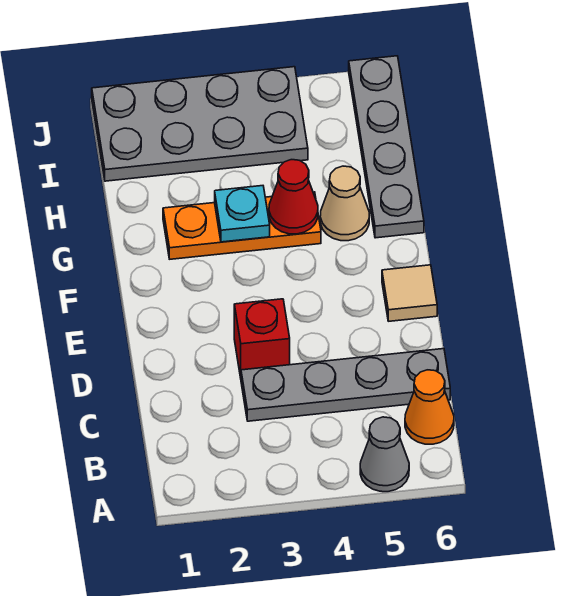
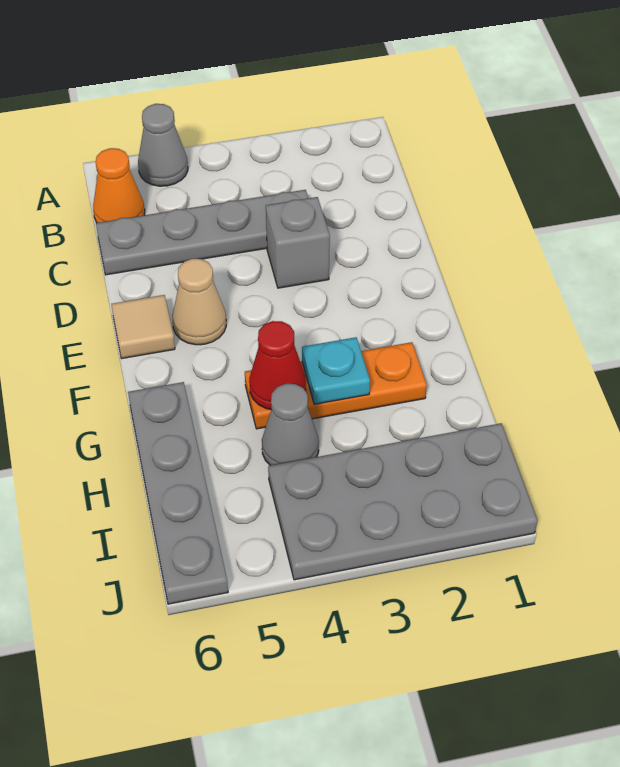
red 1x1 brick [234,299,290,378] -> grey 1x1 brick [266,197,330,288]
tan 1x1 cone [320,166,369,241] -> tan 1x1 cone moved to [172,259,226,345]
none -> grey 1x1 cone [262,384,319,465]

